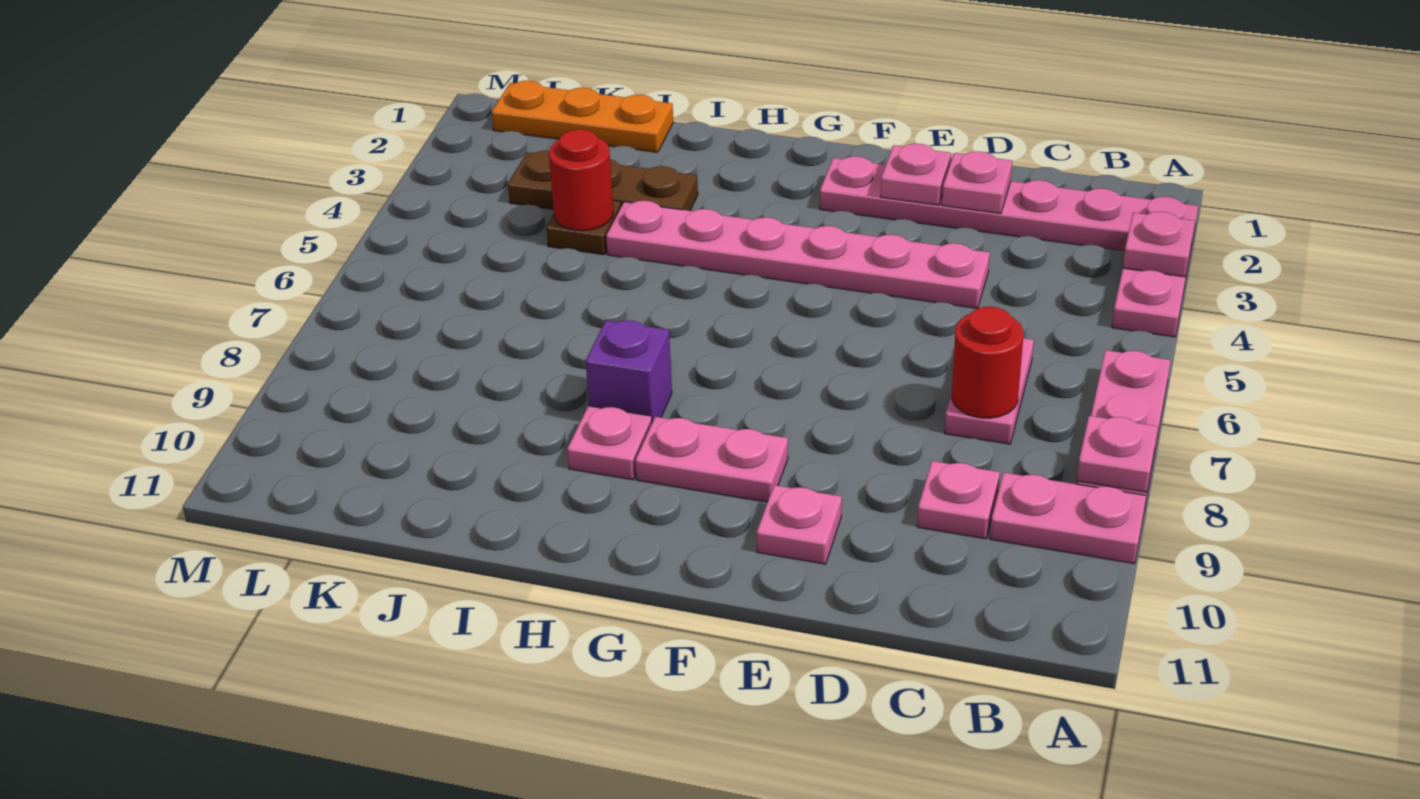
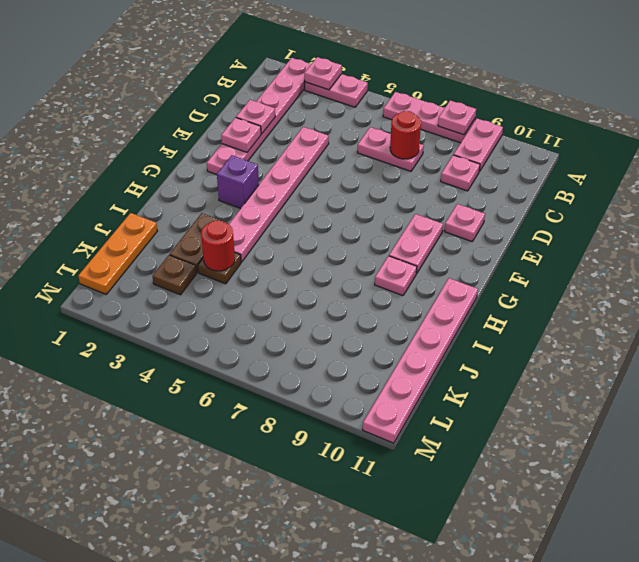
purple 1x1 brick [586,320,672,422] -> purple 1x1 brick moved to [217,155,259,209]
none -> pink 1x6 plate [363,278,478,443]

